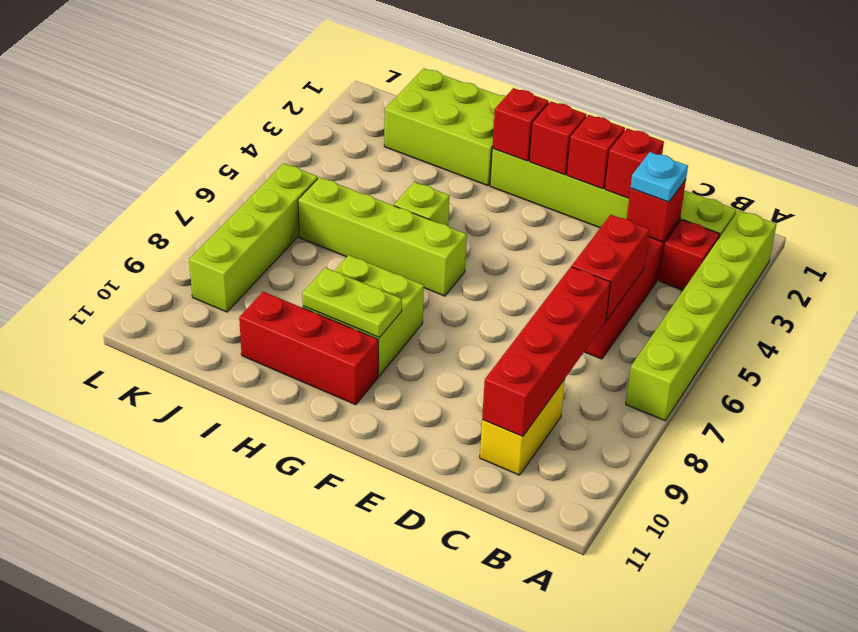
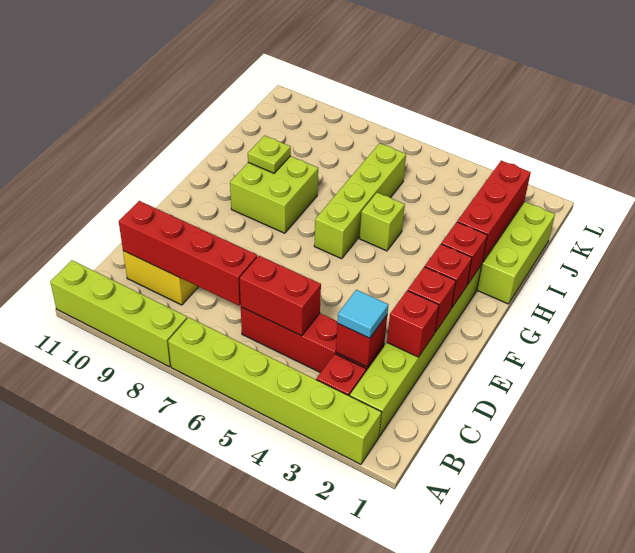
cyan 1x1 plate [631,152,688,202] -> cyan 1x1 tile [337,290,388,338]
lime 1x2 plate [302,268,402,337] -> lime 1x1 plate [248,136,291,173]
red 1x3 brick [239,292,378,405] -> red 1x3 brick moved to [457,161,531,262]
lime 1x4 brick [189,163,318,312] -> lime 1x4 brick moved to [50,260,187,367]

